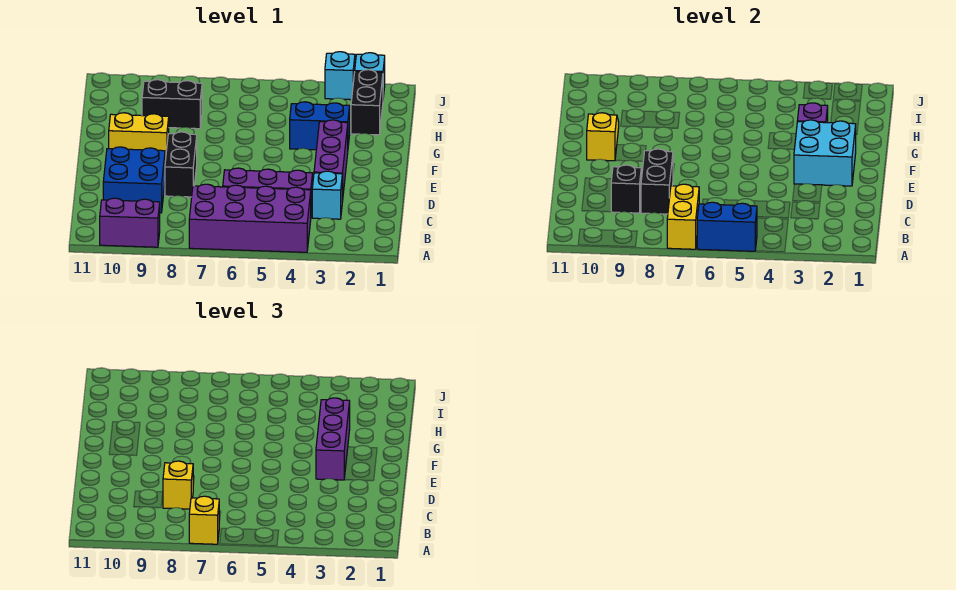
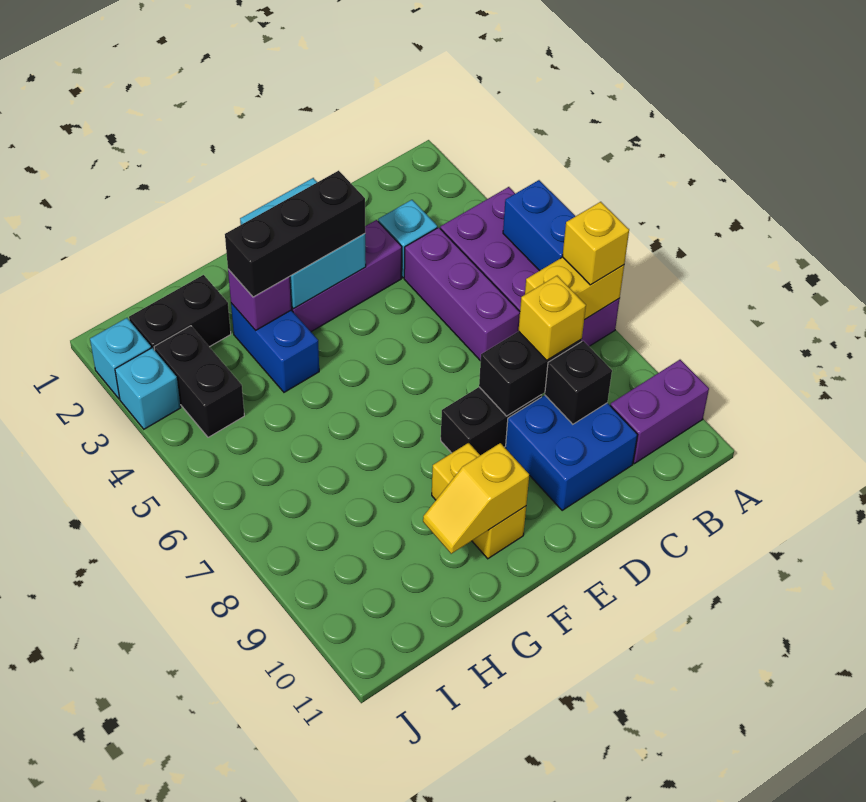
purple 1x2 brick [100,198,160,247] -> purple 1x2 brick turned to [610,360,709,464]
purple 1x3 brick [316,398,350,480] -> black 1x3 brick [225,171,365,297]
black 1x2 brick [142,80,202,129] -> black 1x2 brick moved to [154,326,244,437]

